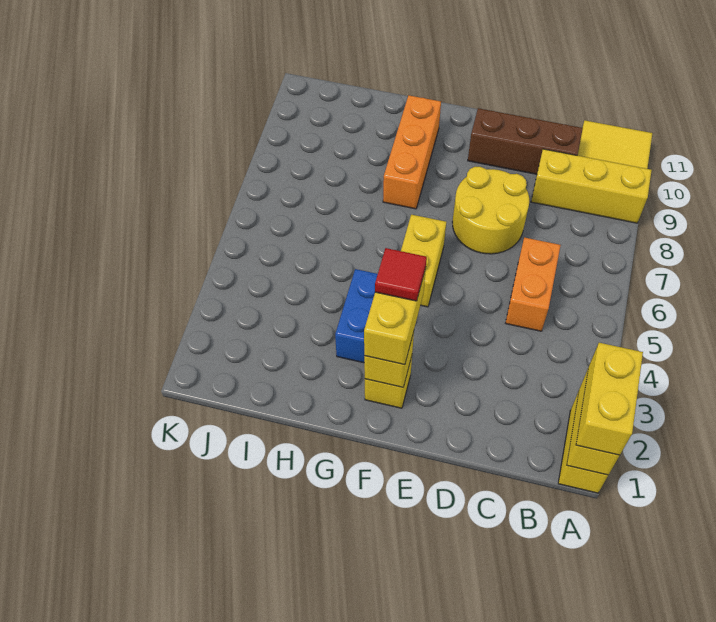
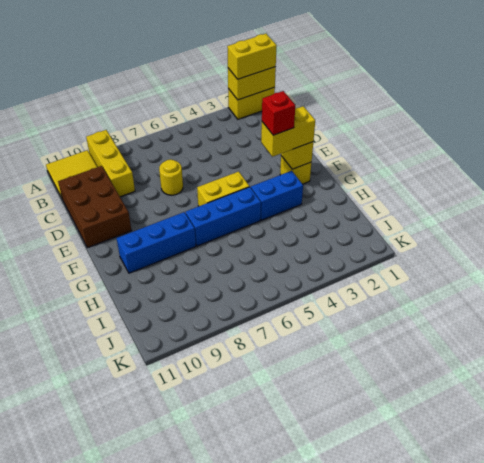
orange 1x2 brick [506,237,561,331] -> none
brown 1x3 brick [468,108,583,174] -> brown 2x3 brick [58,166,132,248]
yellow 2x2 round brick [452,167,529,254] -> yellow 1x1 round brick [159,159,183,195]
red 1x1 tile [375,248,427,301] -> red 1x1 brick [262,91,295,135]
none -> blue 1x3 brick [186,187,261,246]
orange 1x3 brick [383,95,441,209] -> blue 1x3 brick [117,212,196,273]

